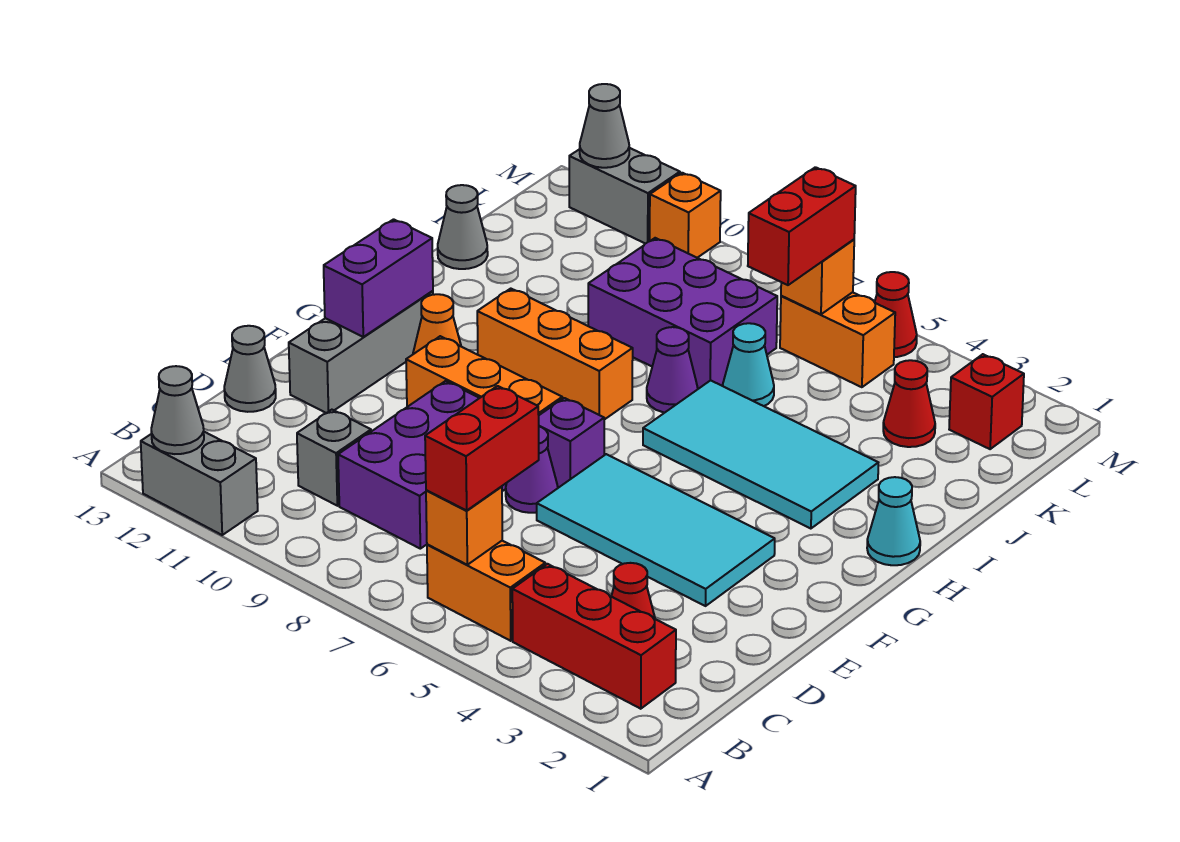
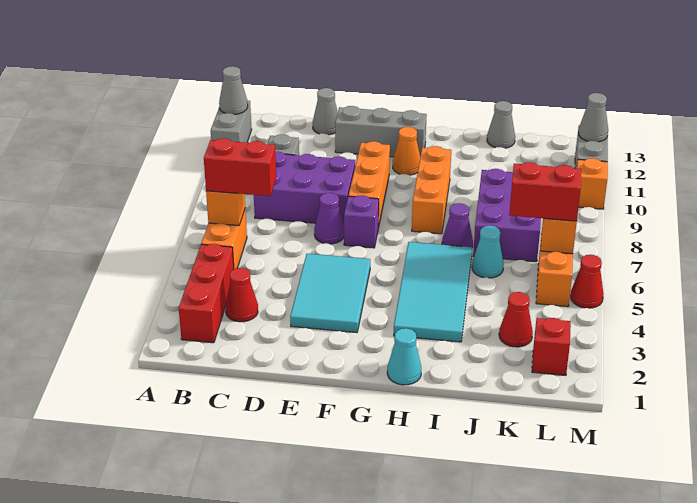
cyan 2x4 tile [537,454,775,606] -> cyan 2x3 tile [290,254,370,333]
purple 1x2 brick [324,219,433,337] -> none

